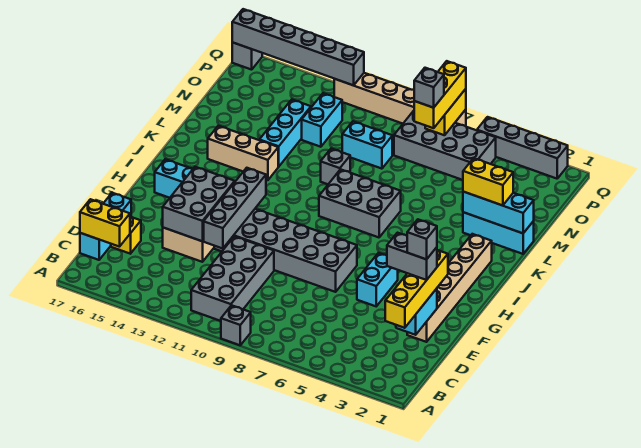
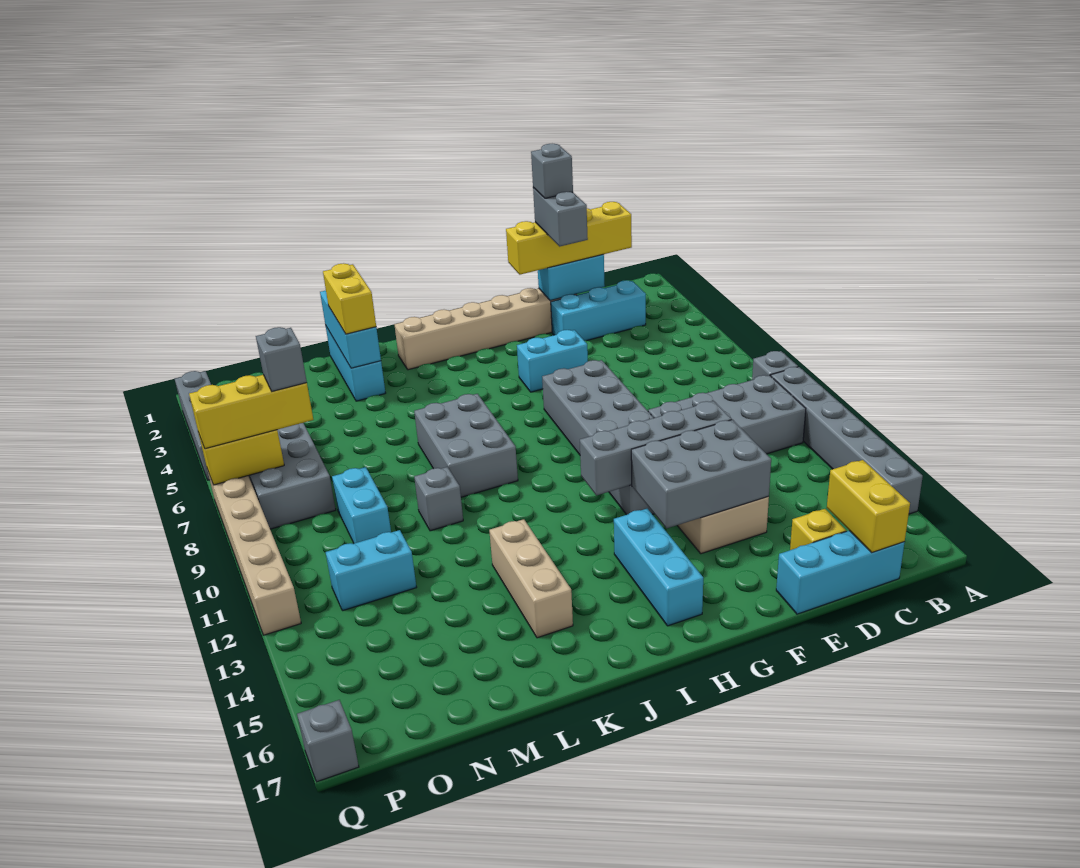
cyan 1x3 brick [260,100,311,167] -> cyan 1x3 brick moved to [551,280,646,341]
grey 1x6 brick [232,9,364,85] -> grey 1x6 brick moved to [771,367,923,514]

